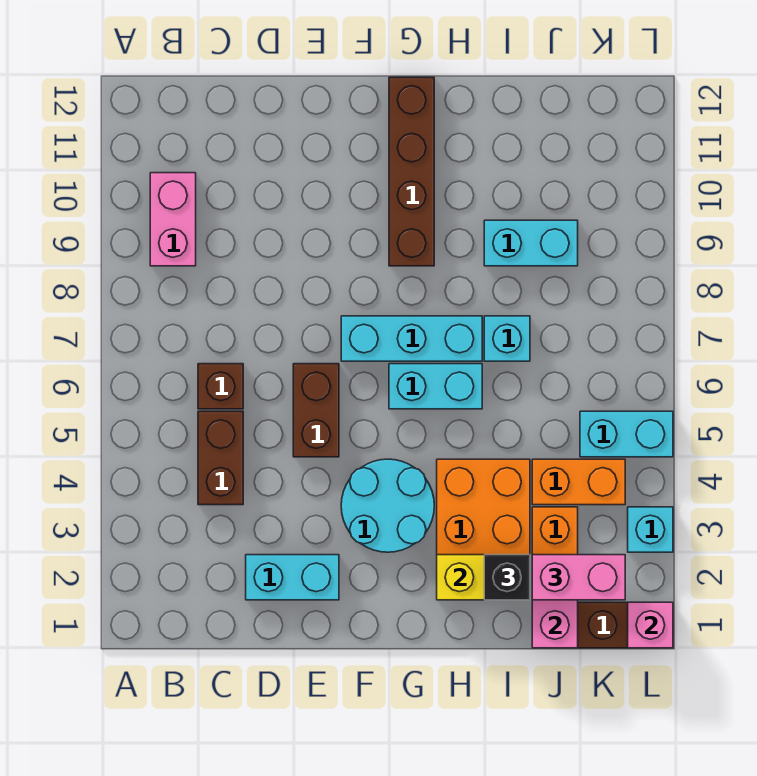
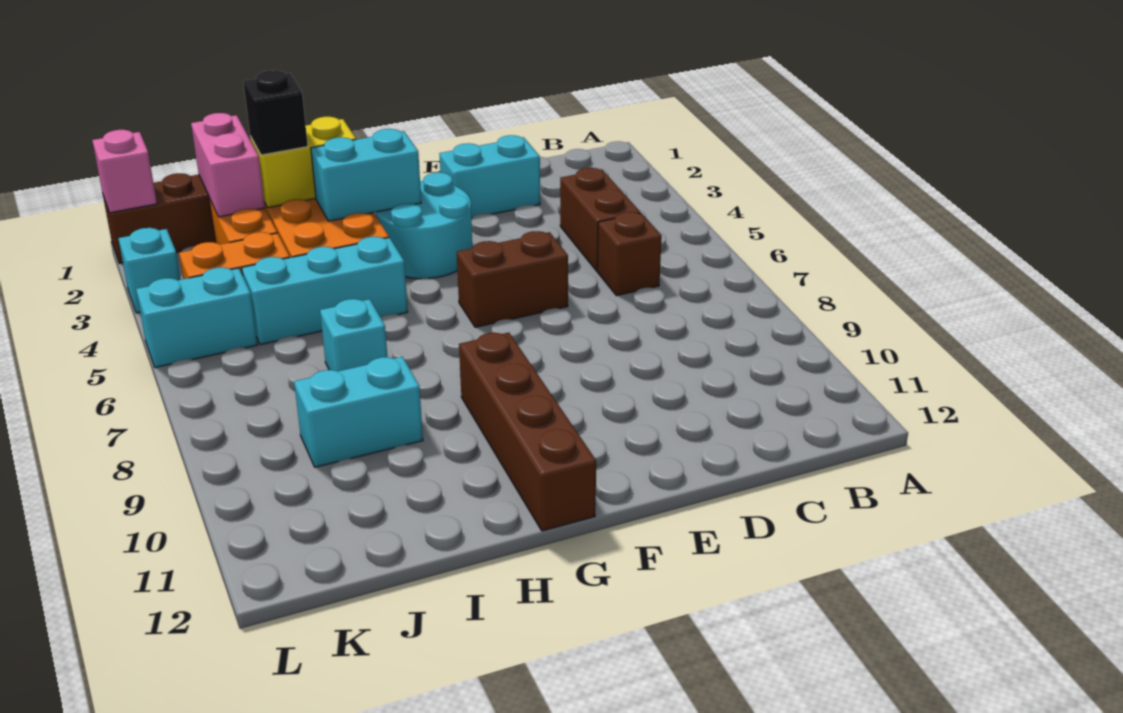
pink 1x2 brick [150,173,196,266] -> none
brown 1x2 brick [293,364,339,457] -> brown 1x2 brick turned to [457,231,568,327]
cyan 1x3 brick [341,316,482,361] -> cyan 1x3 brick moved to [242,237,408,345]
cyan 1x2 brick [389,364,482,409] -> cyan 1x2 brick moved to [311,129,421,221]
pink 1x2 brick [532,555,625,600] -> none

